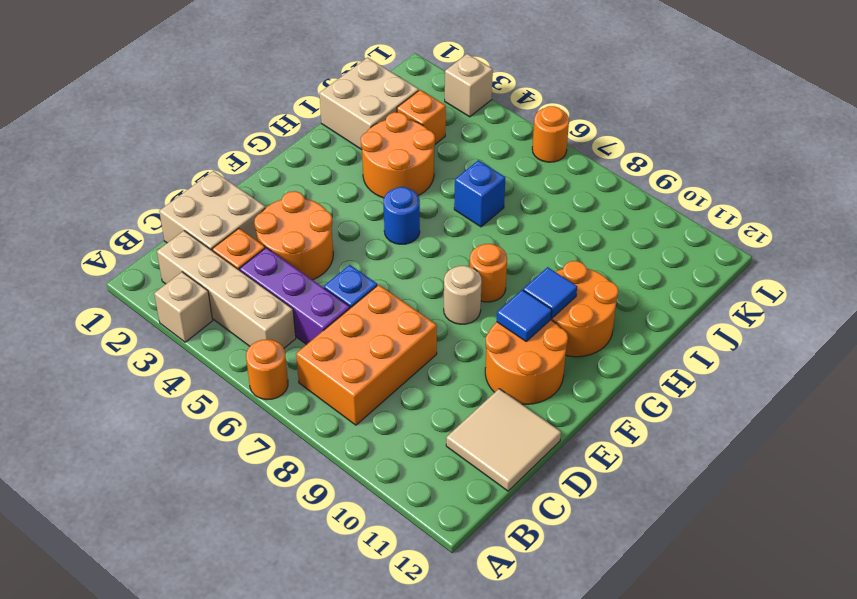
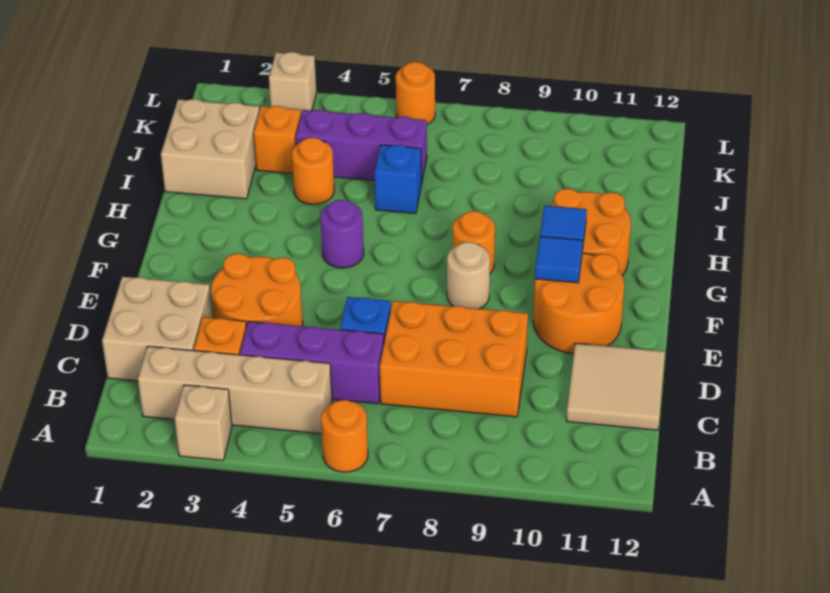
orange 2x3 brick [296,285,437,425] -> orange 2x3 brick turned to [380,301,528,417]
blue 1x1 round brick [384,187,420,244] -> purple 1x1 round brick [321,200,364,268]
orange 2x2 round brick [361,112,435,198] -> orange 1x1 round brick [292,138,334,204]
none -> purple 1x3 brick [296,109,427,184]

